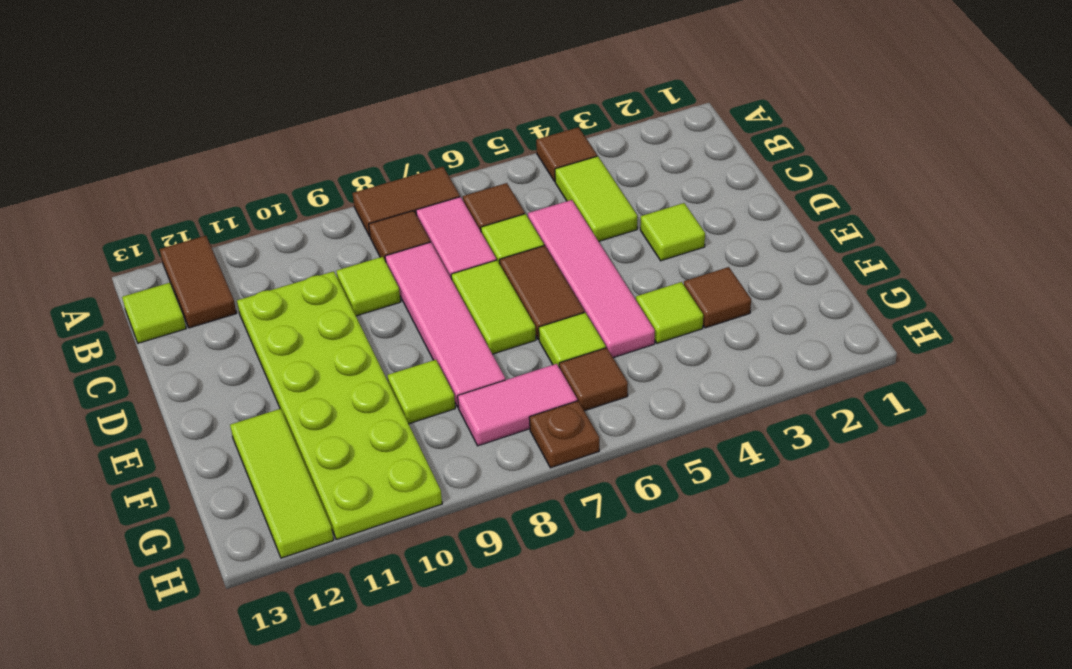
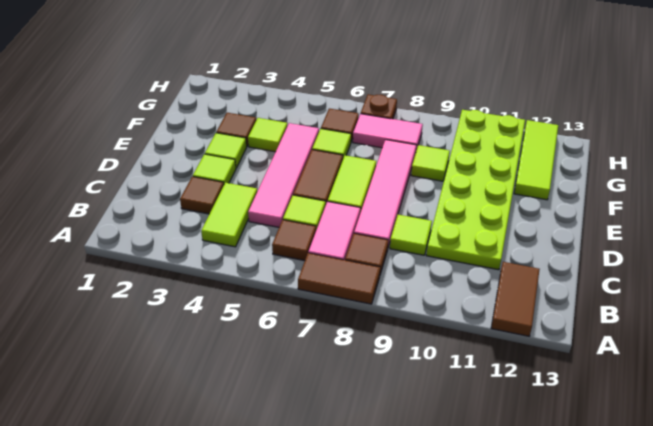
brown 1x1 tile [536,127,597,182] -> brown 1x1 tile moved to [180,176,224,214]
lime 1x1 tile [122,283,186,343] -> lime 1x1 tile moved to [205,133,247,168]

